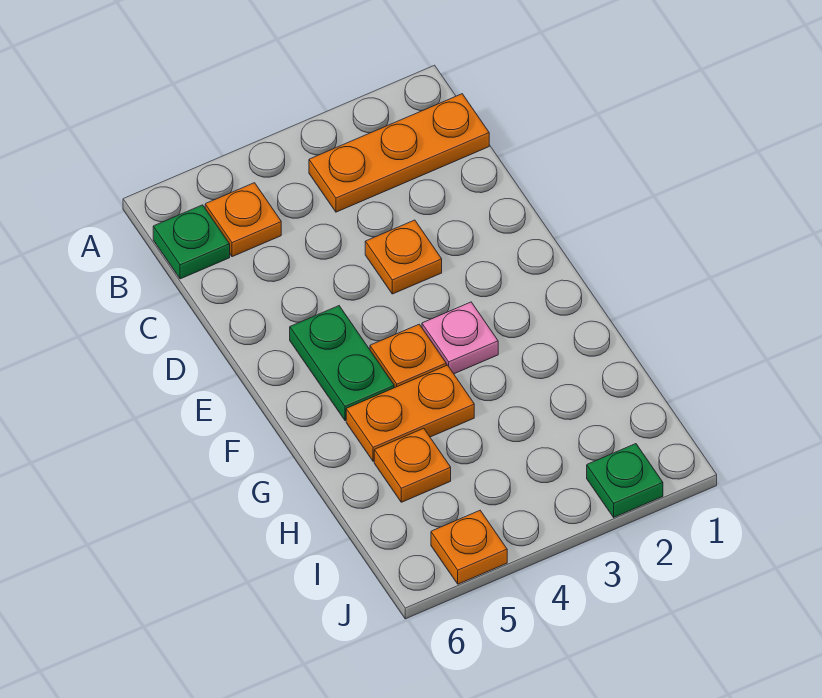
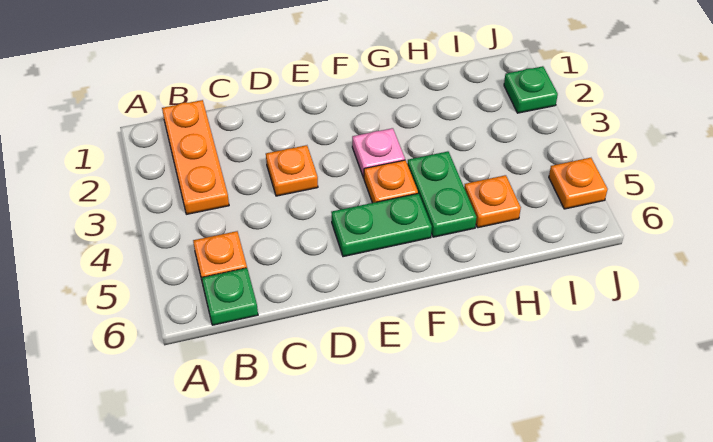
orange 1x2 plate [346,365,474,461] -> green 1x2 plate [407,151,477,237]

